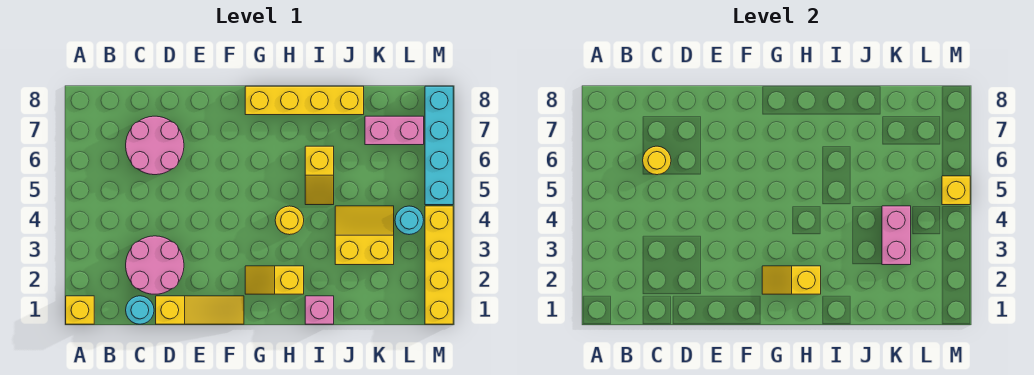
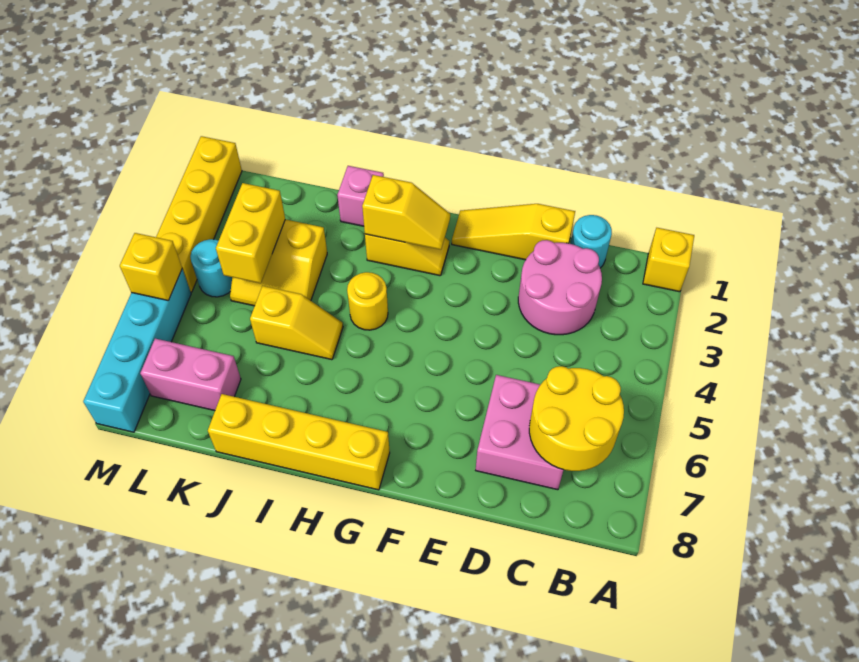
pink 2x2 round brick [126,116,184,175] -> pink 2x2 brick [476,375,563,490]
yellow 1x1 round brick [643,146,671,175] -> yellow 2x2 round brick [529,366,624,471]
yellow 1x2 slope [305,146,334,205] -> yellow 1x2 slope turned to [250,286,343,360]
pink 1x2 brick [882,206,911,265] -> yellow 1x2 brick [216,183,285,283]

